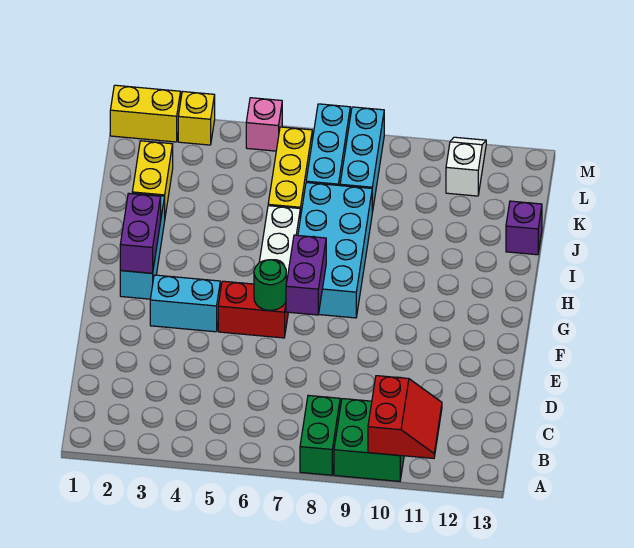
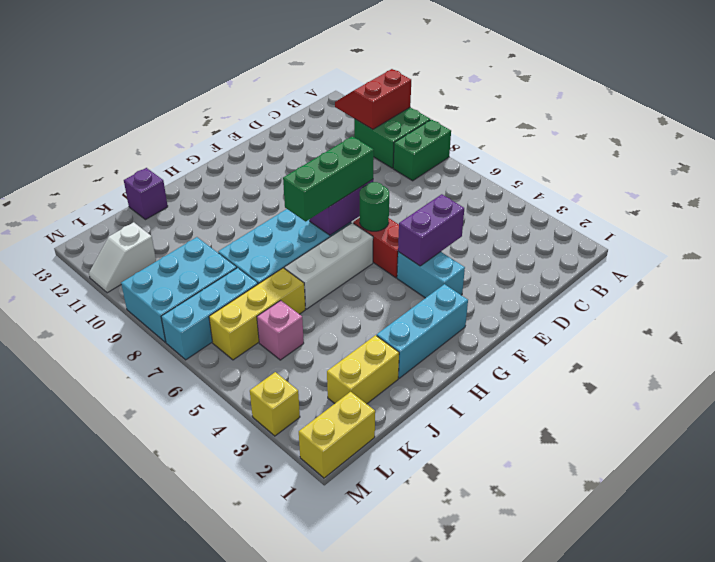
none -> green 1x3 brick [283,136,374,221]
purple 1x2 brick [120,193,161,273] -> purple 1x2 brick moved to [398,194,464,266]
cyan 1x3 brick [340,107,384,213] -> cyan 2x3 brick [121,237,237,342]
yellow 1x2 brick [110,85,181,142] -> yellow 1x2 brick turned to [299,392,375,478]
pink 1x1 brick [246,98,282,151] -> pink 1x1 brick moved to [257,300,304,360]

